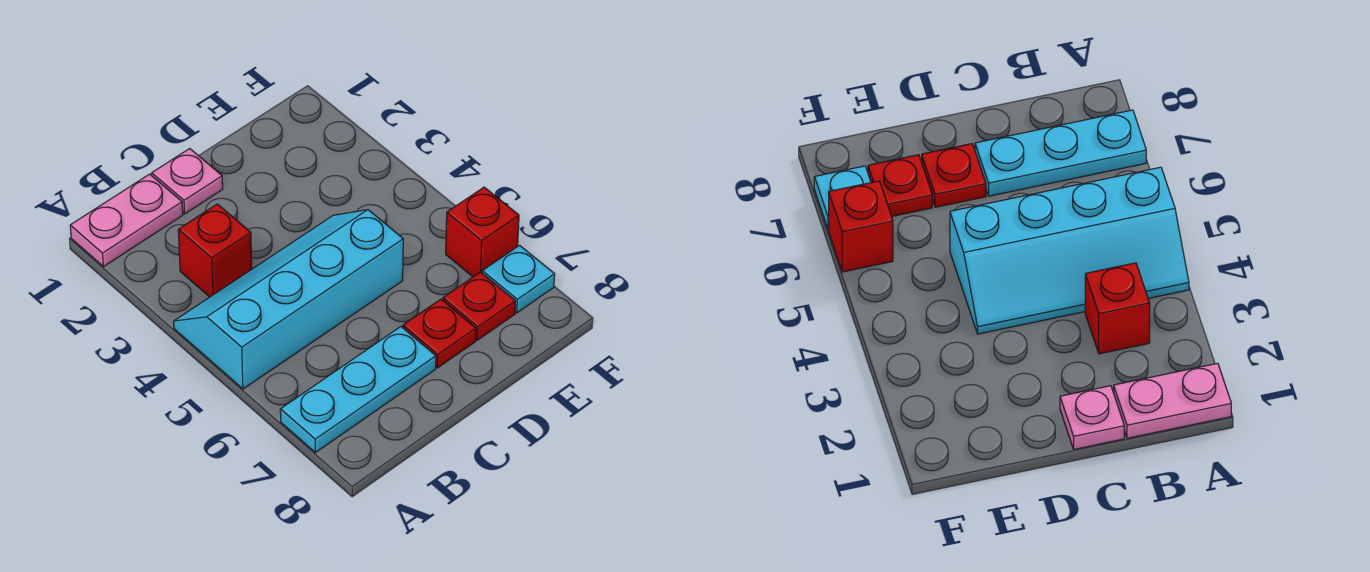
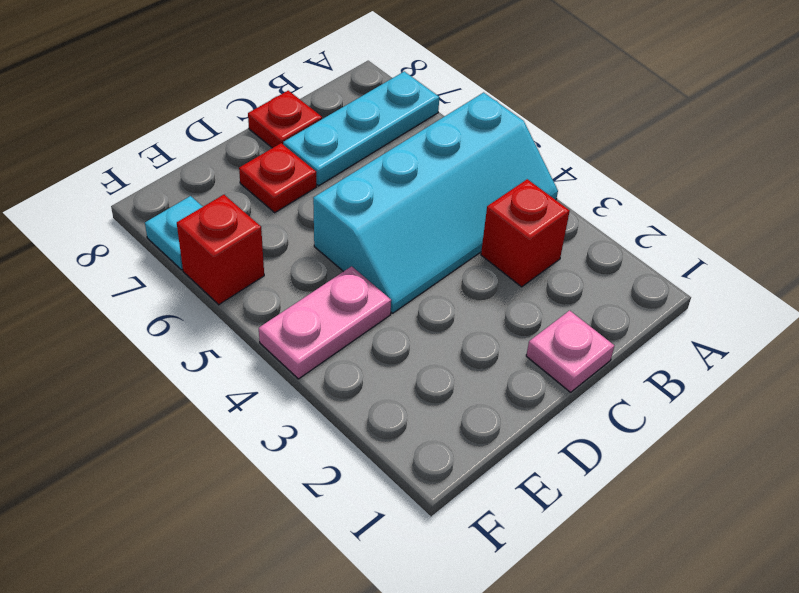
pink 1x2 plate [70,174,183,267] -> pink 1x2 plate moved to [259,266,391,379]
red 1x1 plate [443,272,516,340] -> red 1x1 plate moved to [248,91,322,148]

